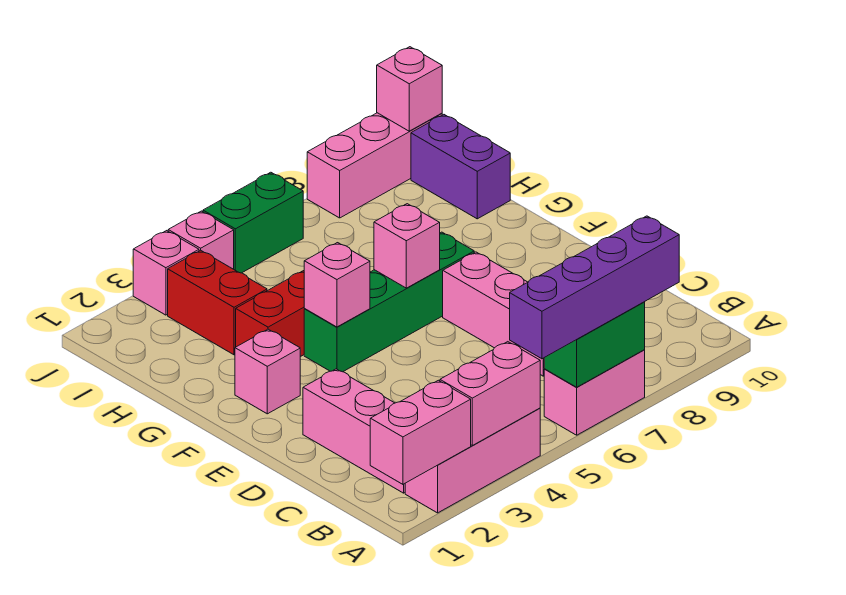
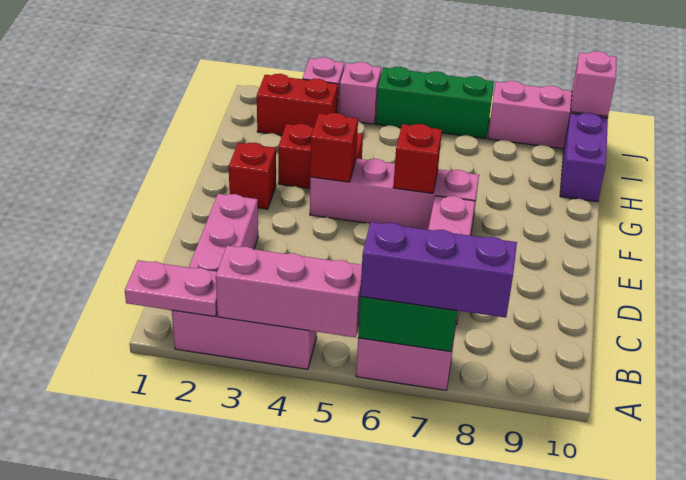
pink 1x2 brick [370,380,471,484] -> pink 1x2 plate [125,260,217,316]
pink 1x2 brick [440,342,540,445] -> pink 1x3 brick [216,246,362,337]
purple 1x4 brick [510,216,679,359] -> purple 1x3 brick [360,222,517,318]
pink 1x1 brick [235,329,300,414] -> red 1x1 brick [229,143,276,209]
green 1x4 brick [304,232,474,372] -> pink 1x4 brick [310,158,479,231]
pink 1x1 brick [304,243,370,327] -> red 1x1 brick [310,113,358,182]
pink 1x1 brick [374,204,440,288] -> red 1x1 brick [393,124,442,193]
red 1x2 brick [168,250,267,355] -> red 1x2 brick turned to [257,74,338,135]
green 1x2 brick [203,172,303,273] -> green 1x3 brick [376,67,494,139]

